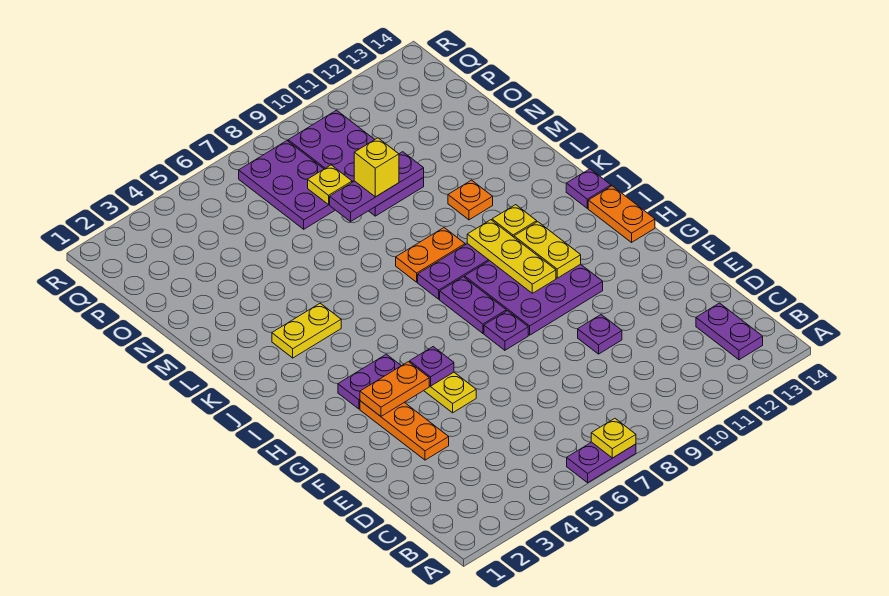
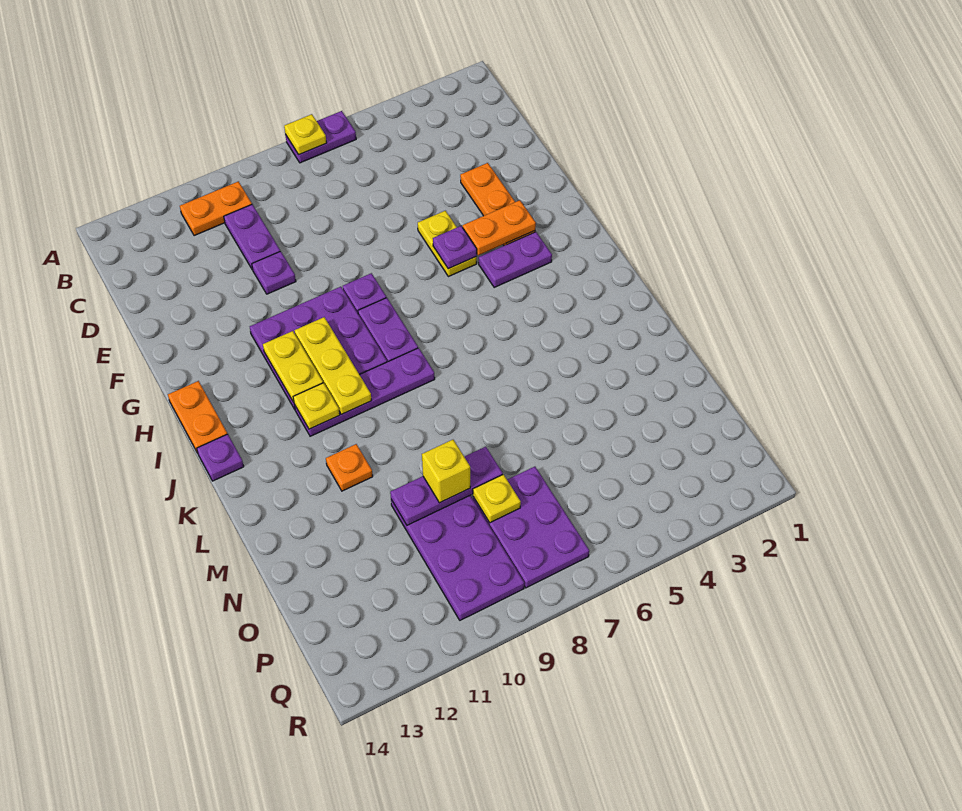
purple 1x2 plate [696,303,763,360] -> purple 1x2 plate moved to [224,205,280,270]
yellow 1x2 plate [272,303,341,358] -> none
orange 1x2 plate [396,228,465,282] -> orange 1x2 plate moved to [180,181,252,236]

